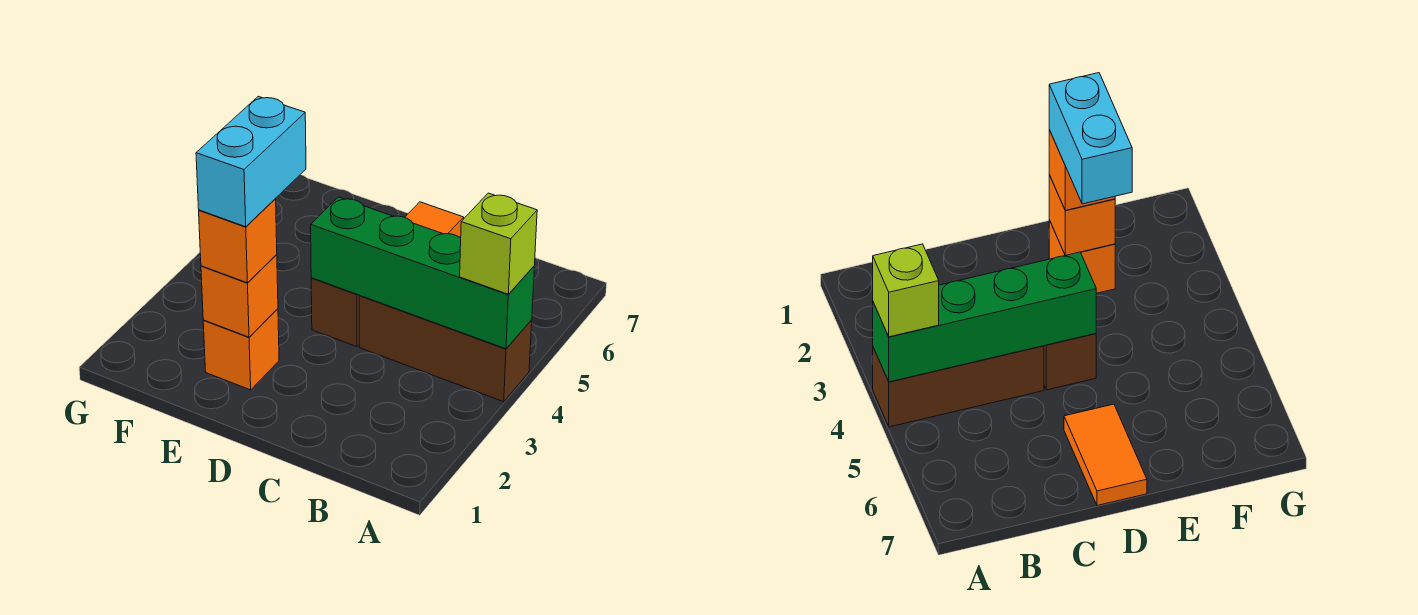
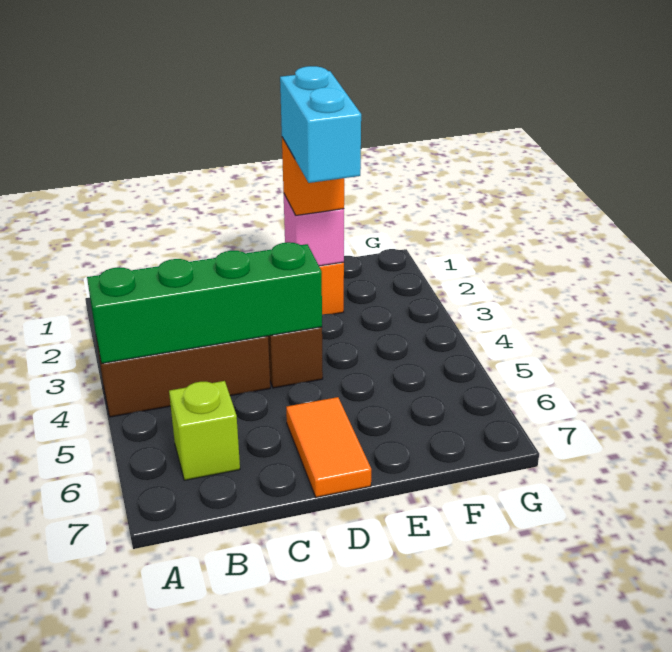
lime 1x1 brick [460,193,537,294] -> lime 1x1 brick moved to [169,381,240,480]
orange 1x1 brick [201,254,278,337] -> pink 1x1 brick [284,194,344,266]

